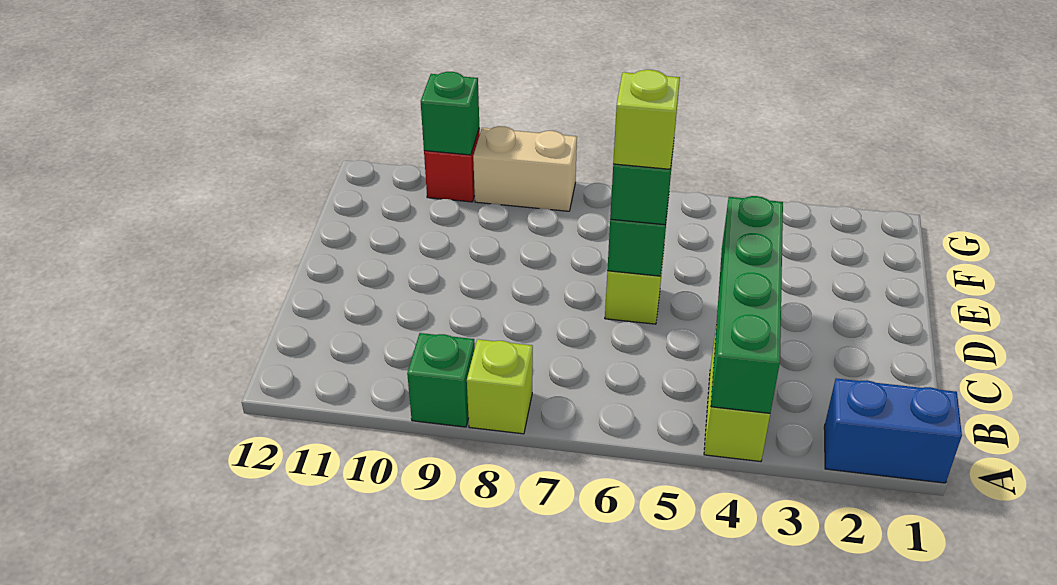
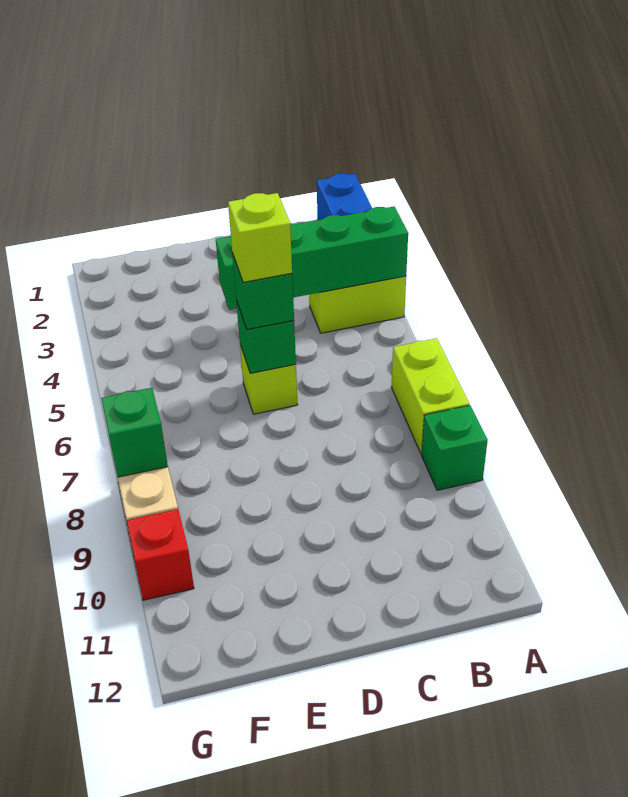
lime 1x1 brick [467,339,533,434] -> lime 1x2 brick [391,338,469,454]
green 1x1 brick [421,72,479,155] -> green 1x1 brick moved to [101,388,168,477]

